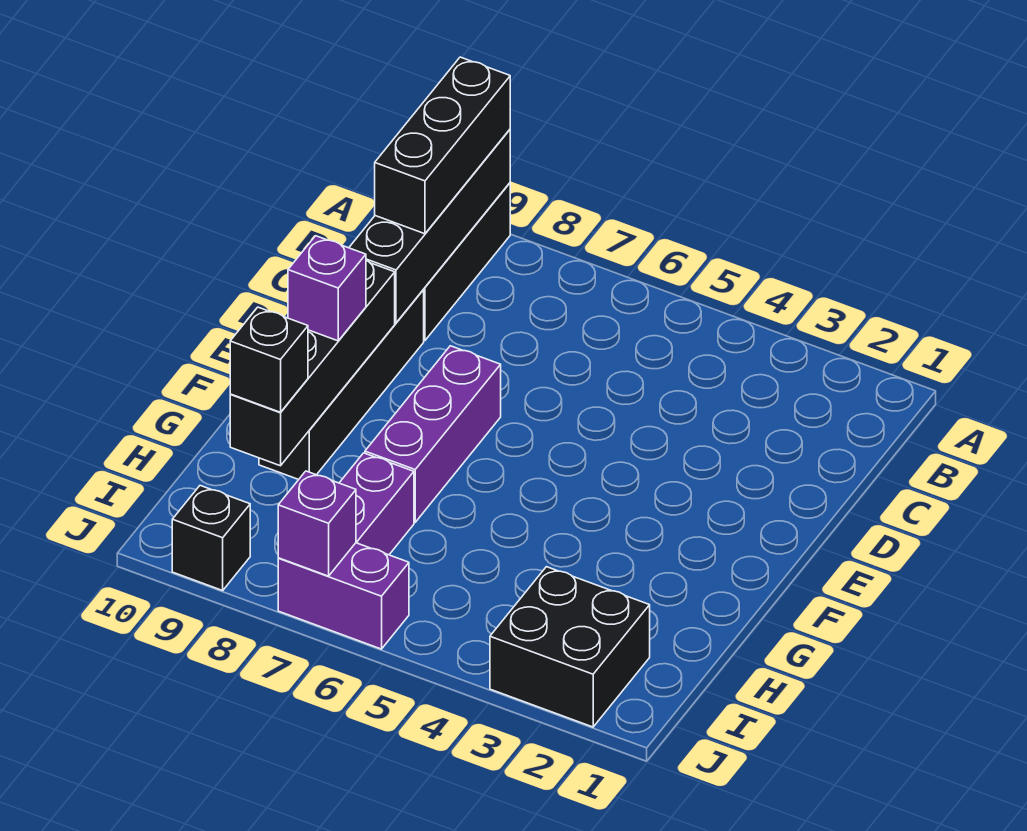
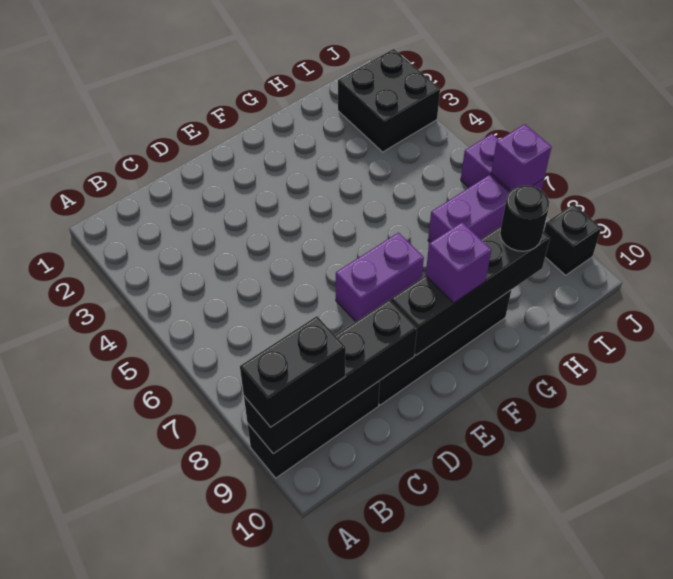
black 1x3 brick [375,57,510,234] -> black 1x2 brick [240,316,346,427]
purple 1x3 brick [365,346,501,522] -> purple 1x2 brick [336,233,424,322]
black 1x1 brick [230,307,308,412] -> black 1x1 round brick [500,186,549,251]

